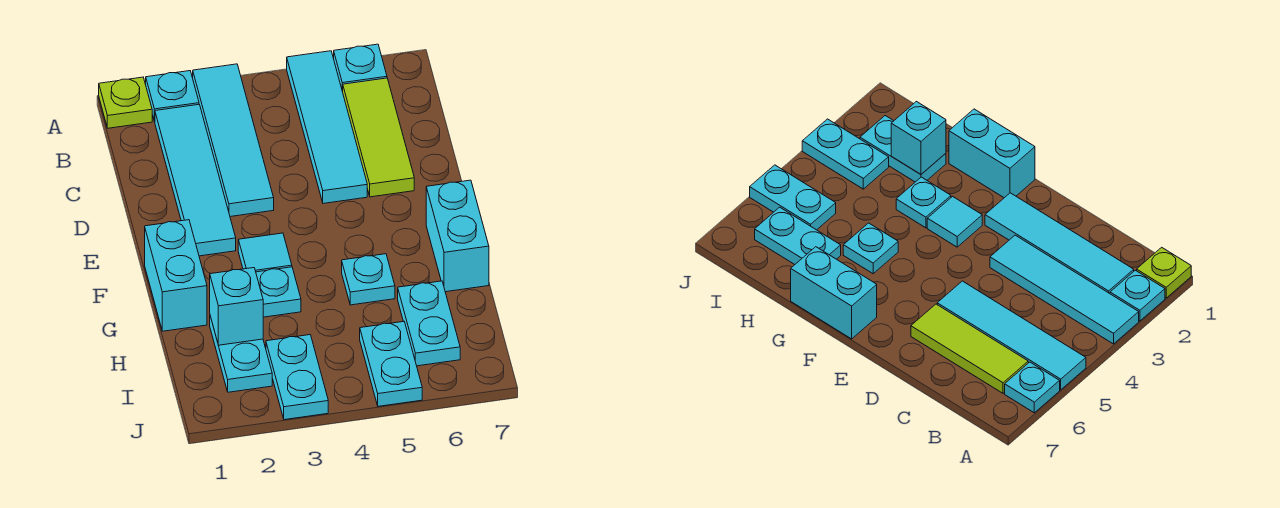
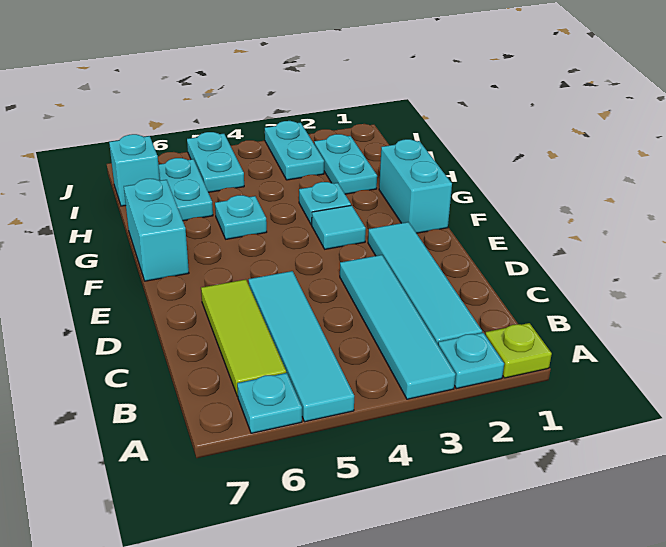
cyan 1x1 brick [210,268,263,345] -> cyan 1x1 brick moved to [109,134,160,206]

